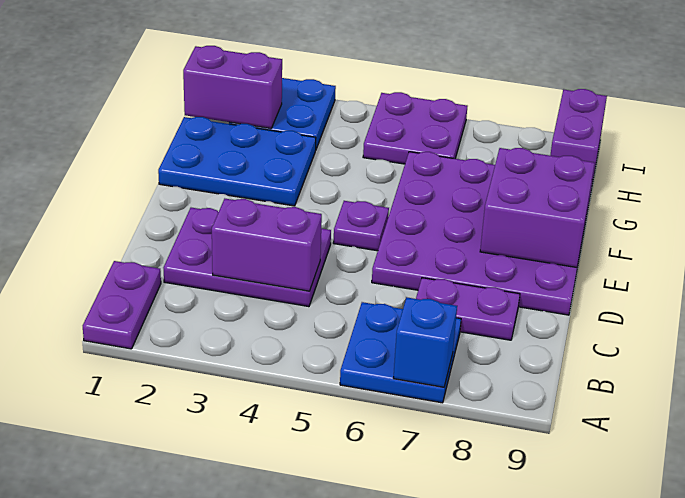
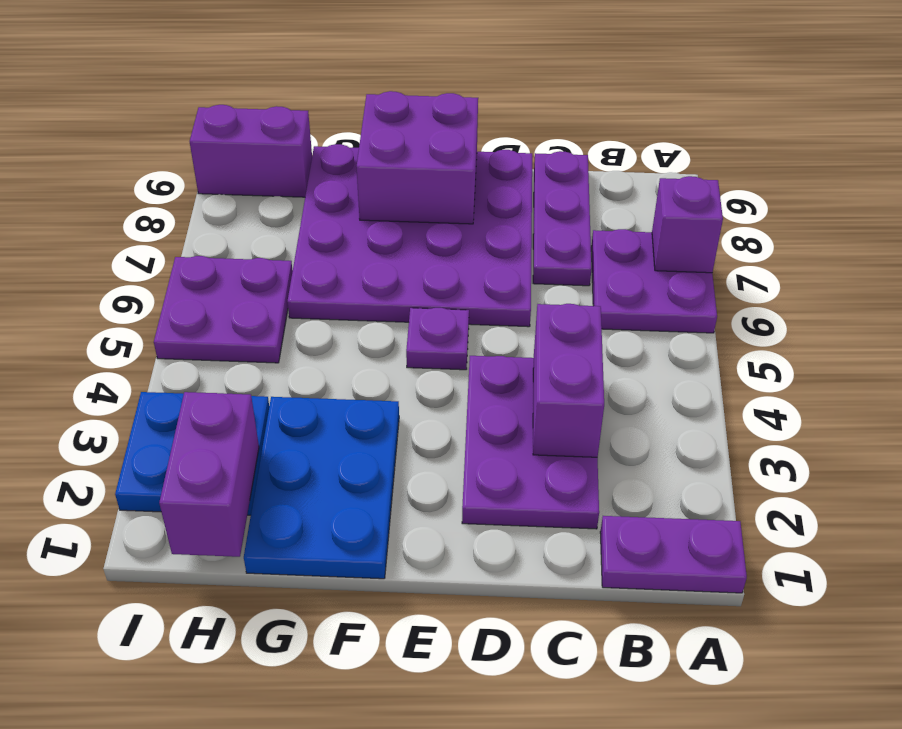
blue 2x2 plate [340,302,461,403] -> purple 2x2 plate [591,229,717,333]
blue 1x1 brick [394,298,457,387] -> purple 1x1 brick [652,176,723,273]
purple 1x2 plate [416,278,520,340] -> purple 1x3 plate [533,151,592,286]

